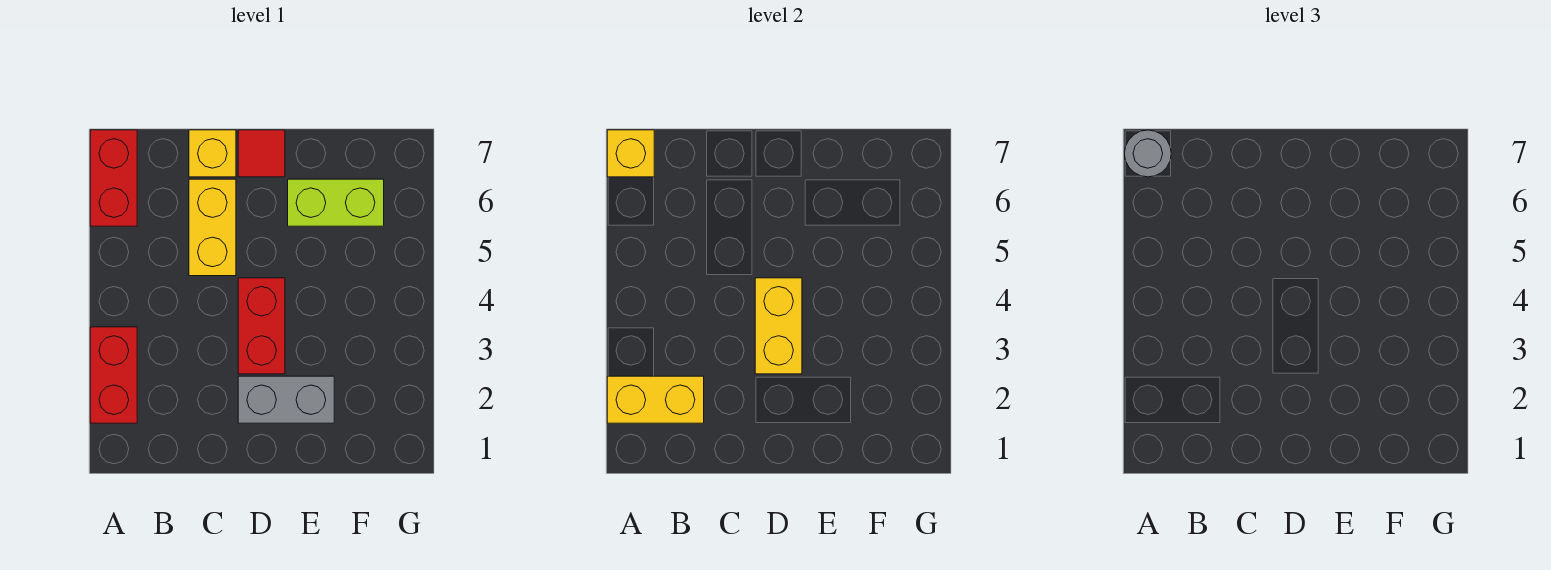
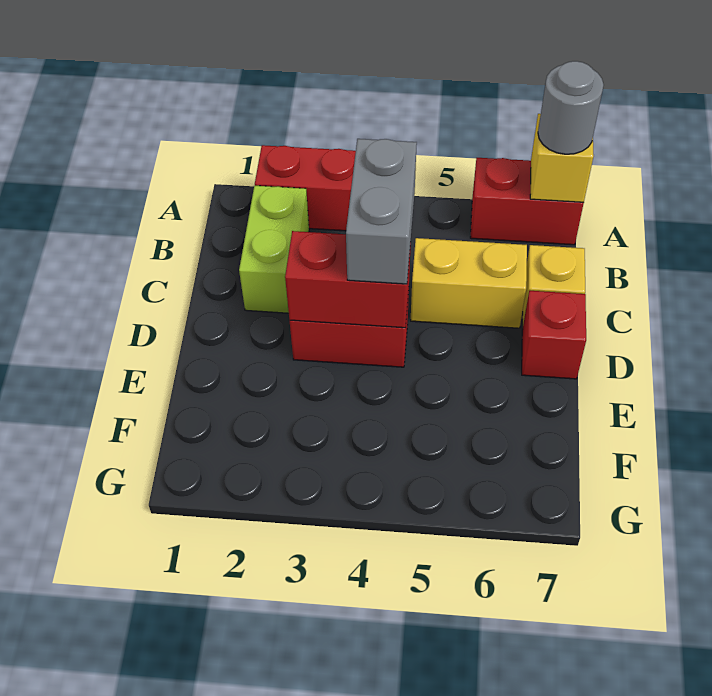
yellow 1x2 brick [607,376,704,423] -> none
grey 1x2 brick [238,376,334,423] -> grey 1x2 brick moved to [346,139,417,284]
yellow 1x2 brick [755,278,802,374] -> red 1x2 brick [285,231,411,328]
red 1x1 tile [238,130,285,177] -> red 1x1 brick [522,291,586,379]
lime 1x2 brick [288,179,384,226] -> lime 1x2 brick moved to [239,186,309,313]

